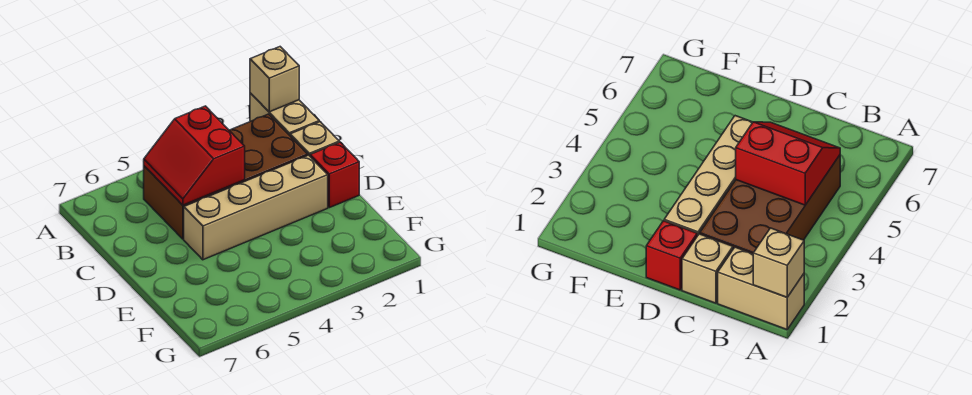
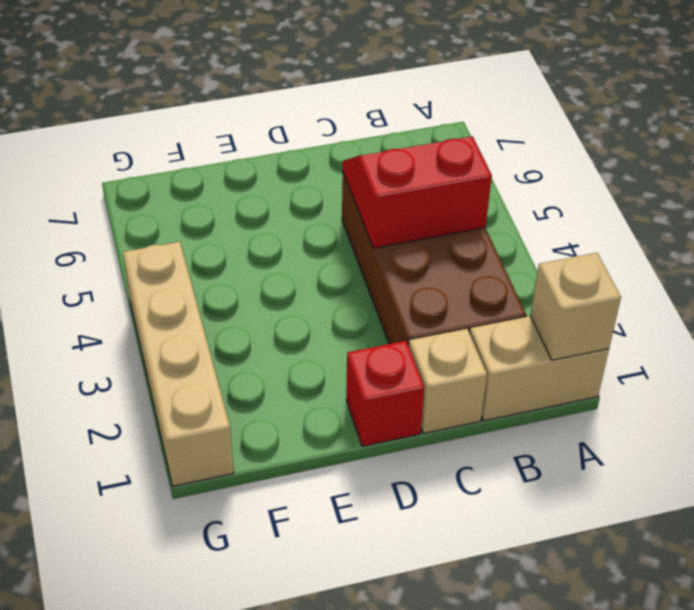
tan 1x4 brick [184,155,328,260] -> tan 1x4 brick moved to [123,242,234,486]

